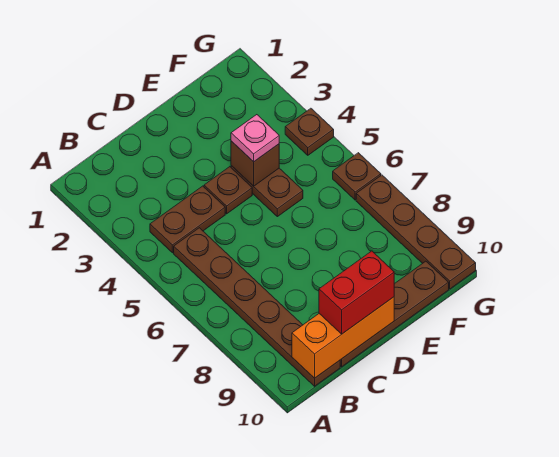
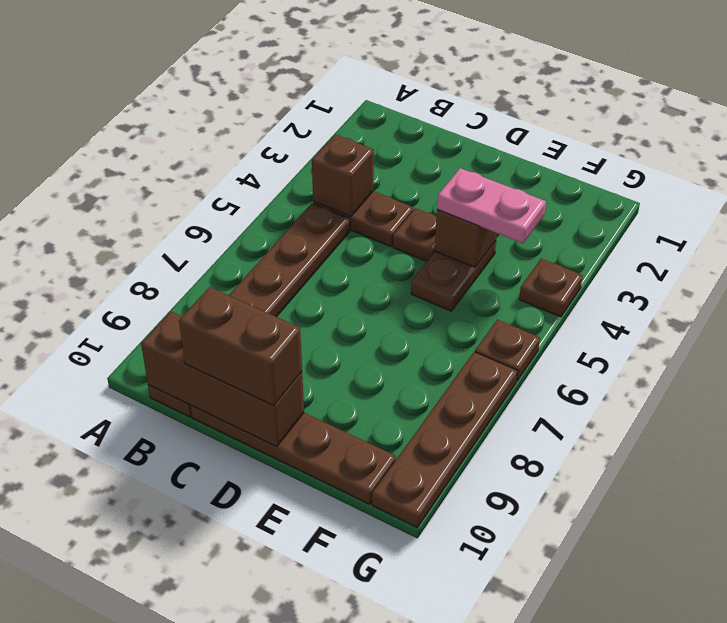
none -> brown 1x1 brick [312,134,374,217]
orange 1x3 brick [292,297,394,378] -> brown 1x3 brick [141,312,304,446]
red 1x2 brick [319,251,394,334] -> brown 1x2 brick [179,287,302,406]
pink 1x1 plate [231,115,279,162] -> pink 1x2 plate [437,168,546,243]

